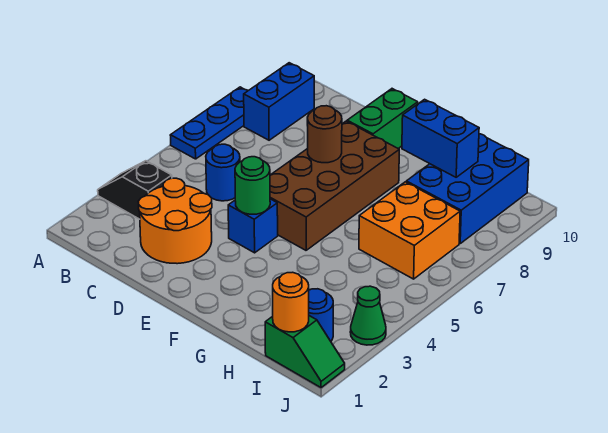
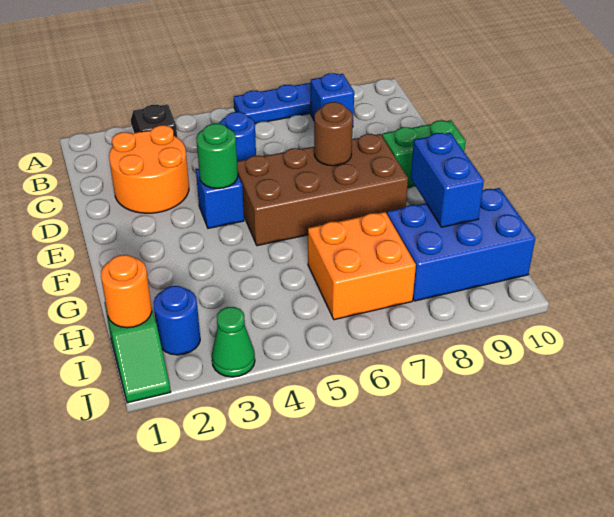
blue 1x2 brick [244,63,314,140] -> blue 1x1 brick [311,73,354,120]

